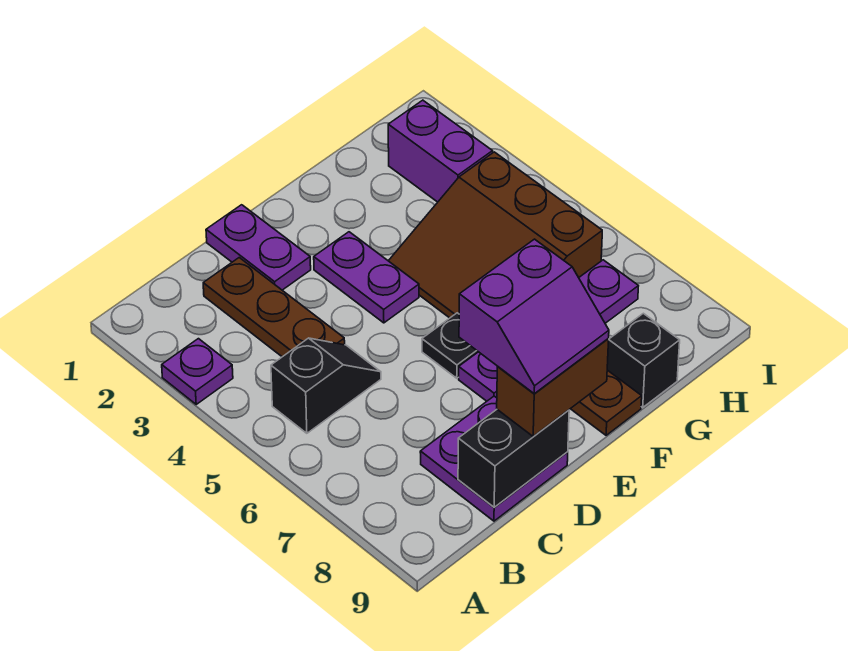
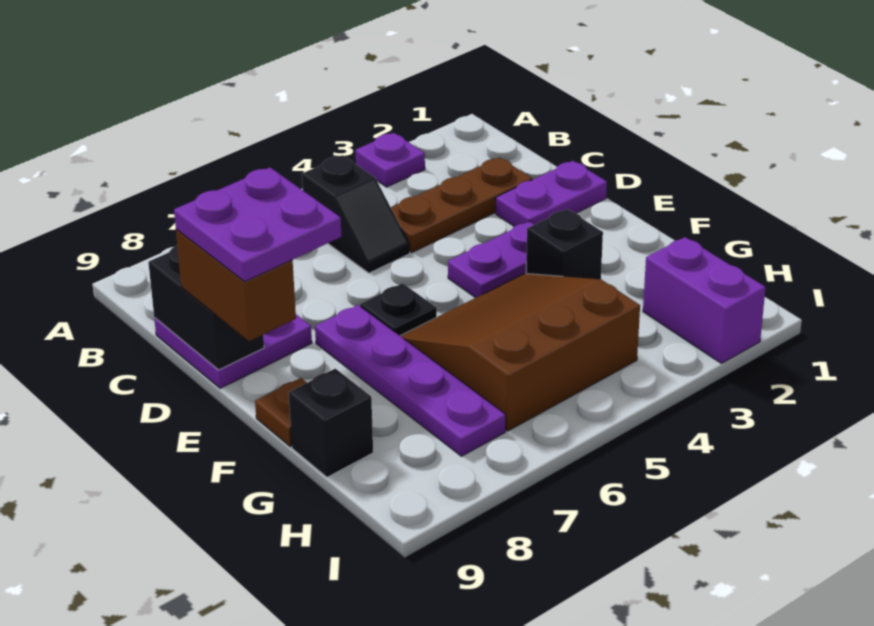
purple 2x2 slope [459,239,609,394] -> purple 2x2 plate [174,168,341,282]
none -> black 1x1 brick [526,209,603,279]
purple 1x2 brick [388,100,493,202] -> purple 1x2 brick turned to [643,237,766,363]

